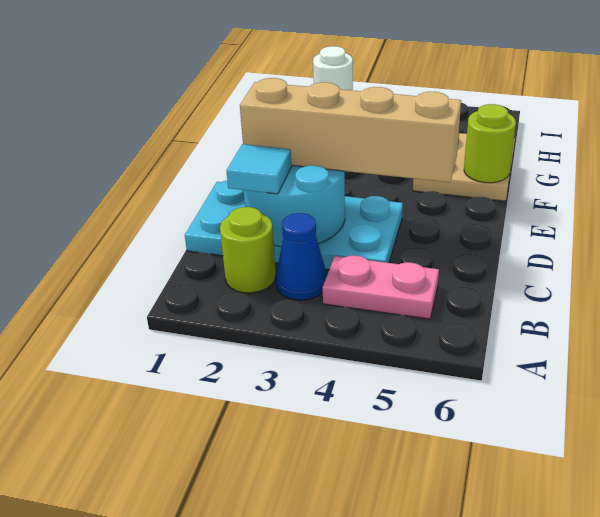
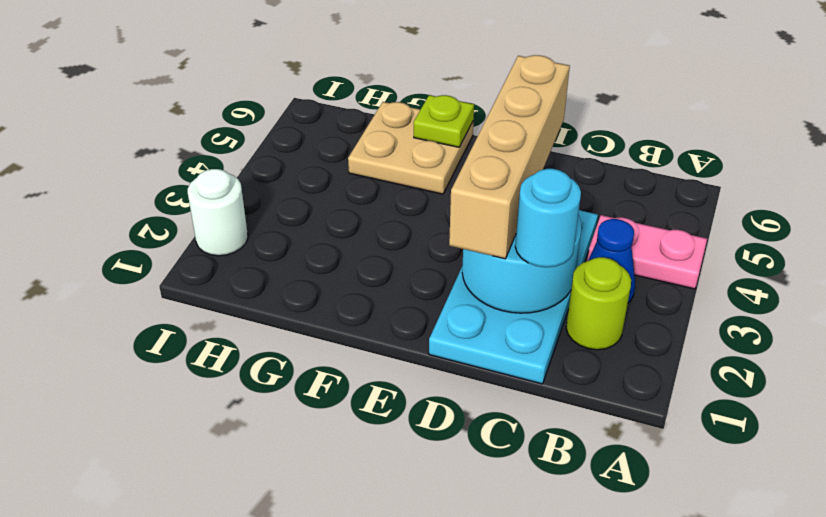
pink 1x2 plate [323,255,439,319] -> pink 1x2 plate turned to [587,215,707,289]
cyan 1x1 tile [226,144,292,194] -> cyan 1x1 round brick [515,169,581,267]
lime 1x1 round brick [464,104,516,183] -> lime 1x1 plate [414,95,474,147]

